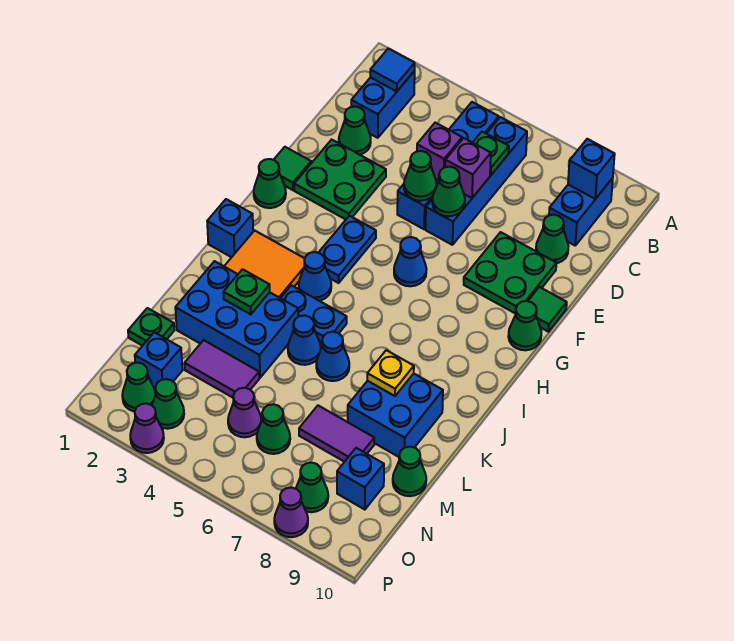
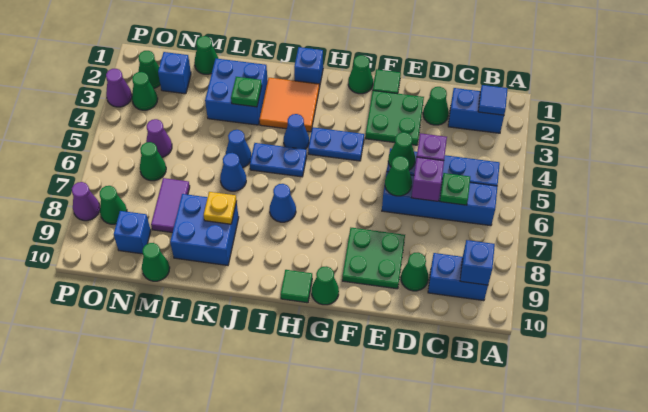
green 1x1 tile [528,287,567,332] -> green 1x1 tile moved to [281,270,312,303]
blue 1x1 cone [394,237,426,286] -> blue 1x1 cone moved to [270,184,296,222]
blue 1x2 plate [281,285,347,343] -> blue 1x2 plate turned to [250,143,307,177]
blue 2x3 brick [175,261,298,378] -> blue 2x2 brick [205,59,268,125]
green 1x1 plate [128,308,174,346] -> green 1x1 cone [194,36,218,74]
purple 1x2 tile [184,340,259,398] -> none

